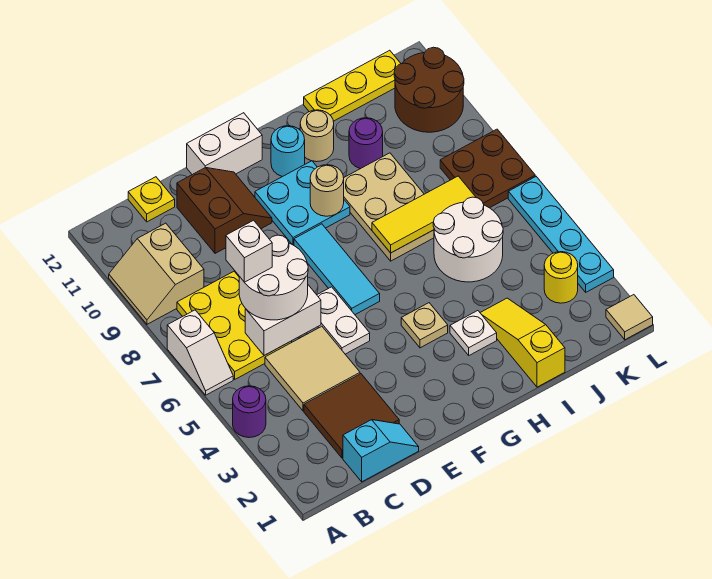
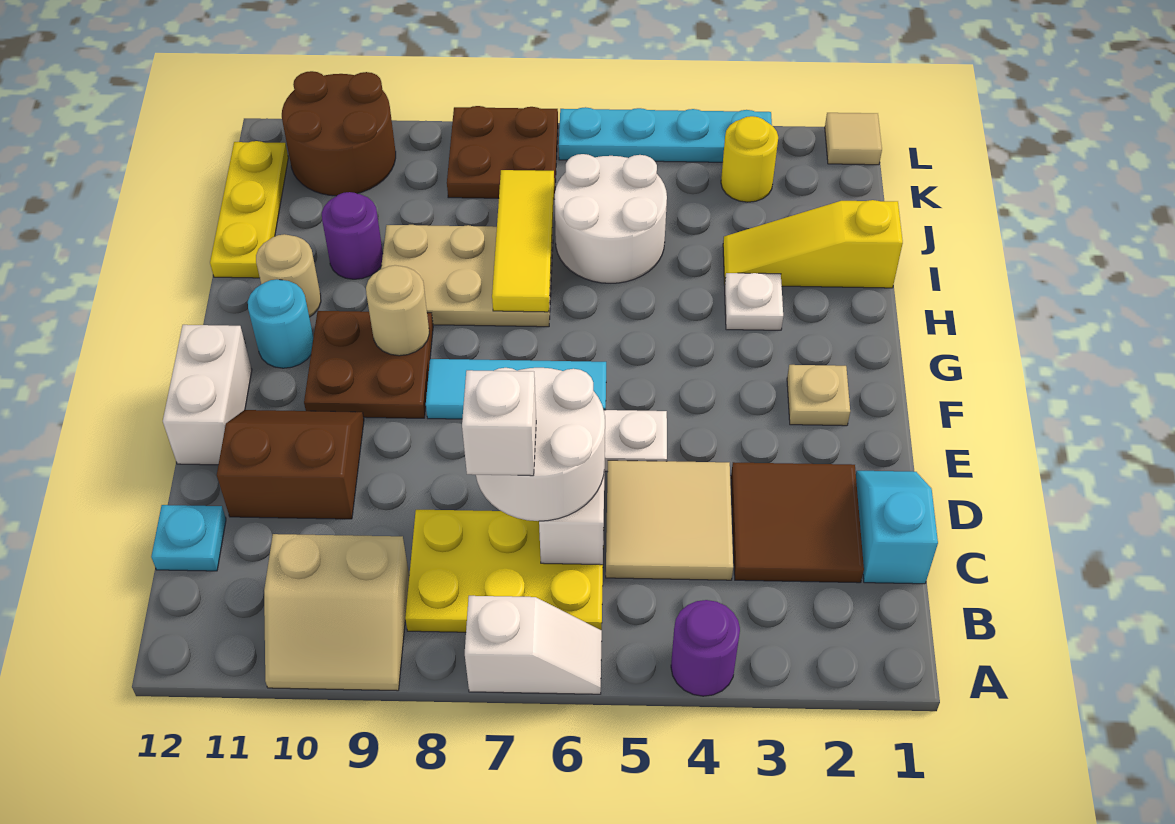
yellow 1x1 plate [128,177,175,222] -> cyan 1x1 plate [151,505,226,571]
cyan 2x2 plate [255,161,350,245] -> brown 2x2 plate [304,311,433,418]
tan 1x1 plate [401,303,448,348] -> tan 1x1 plate moved to [787,365,850,426]

